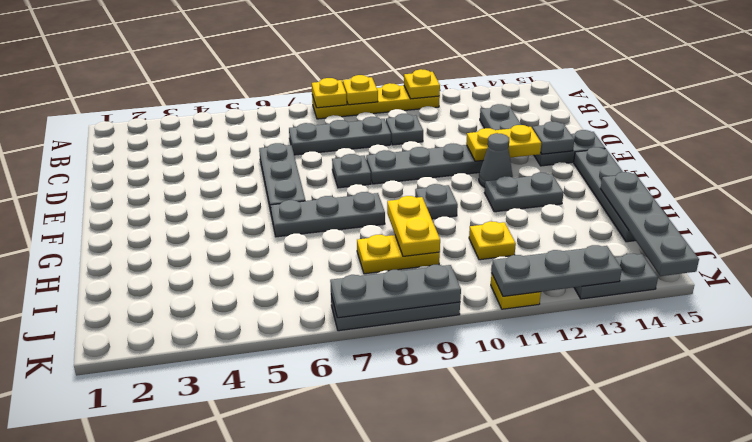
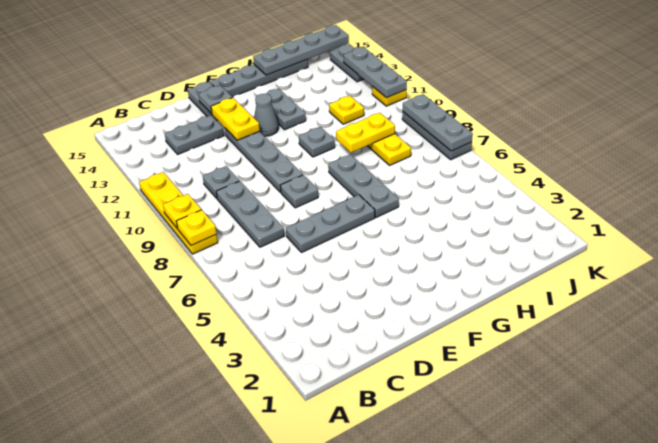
yellow 1x1 plate [404,69,440,99] -> none

